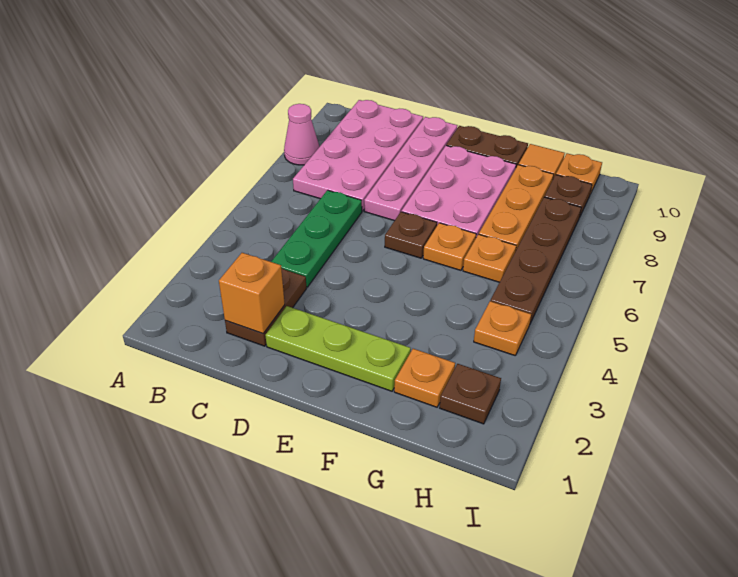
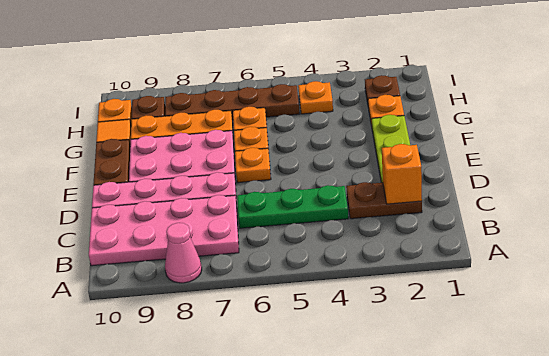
brown 1x1 plate [385,212,437,258] -> orange 1x1 plate [235,148,271,183]

